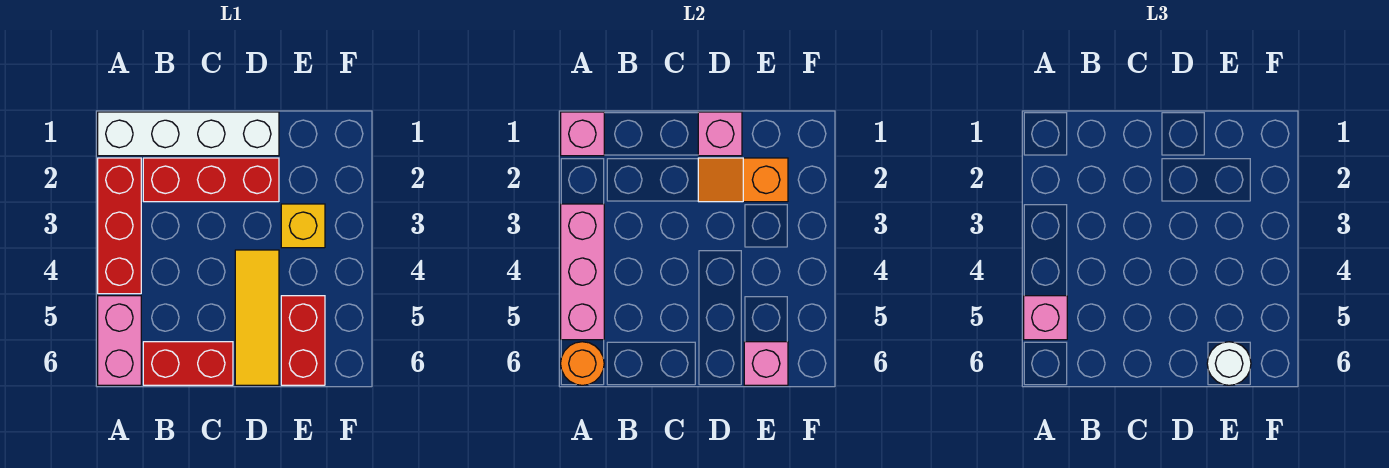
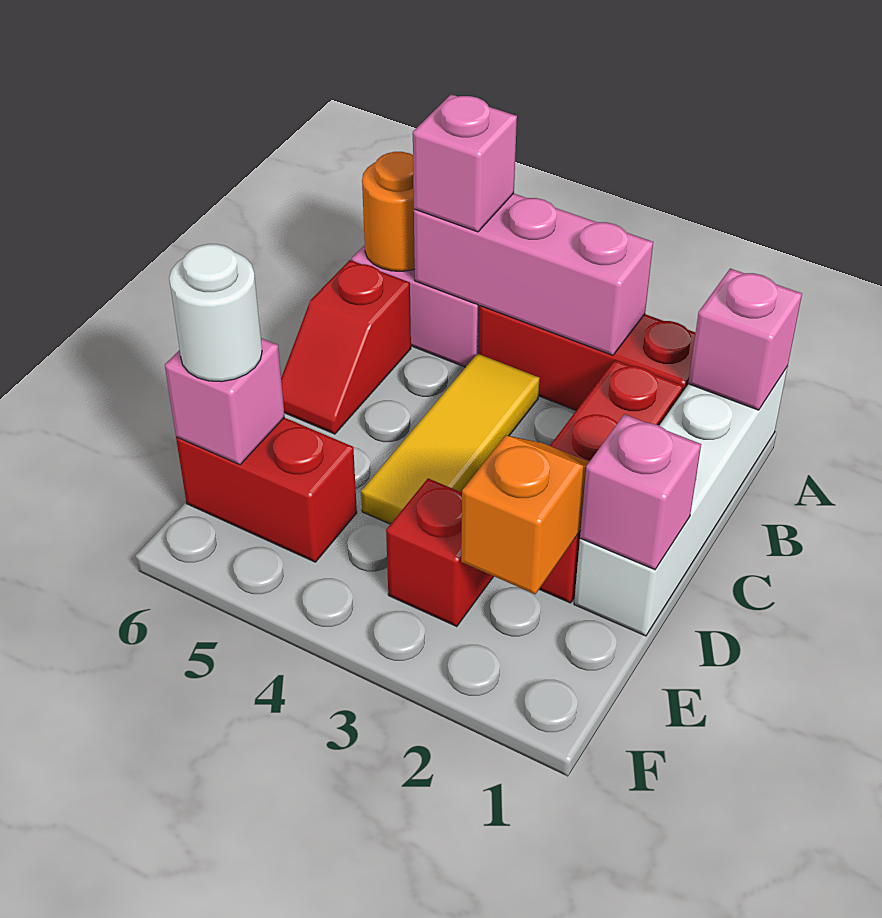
red 1x2 brick [143,342,233,385] -> red 1x2 slope [281,260,411,434]
yellow 1x3 tile [235,250,279,385] -> yellow 1x3 tile turned to [361,354,540,524]
yellow 1x1 brick [281,204,325,248] -> red 1x1 brick [386,478,494,627]

